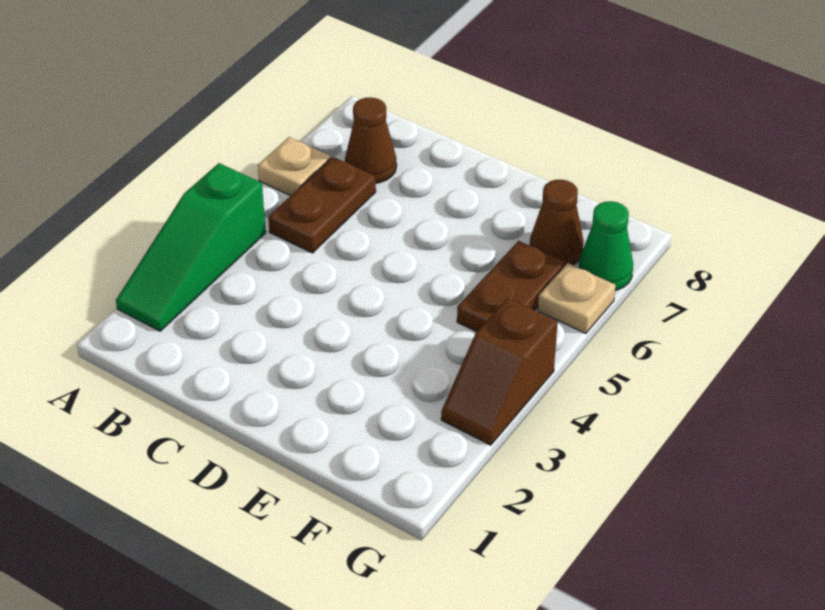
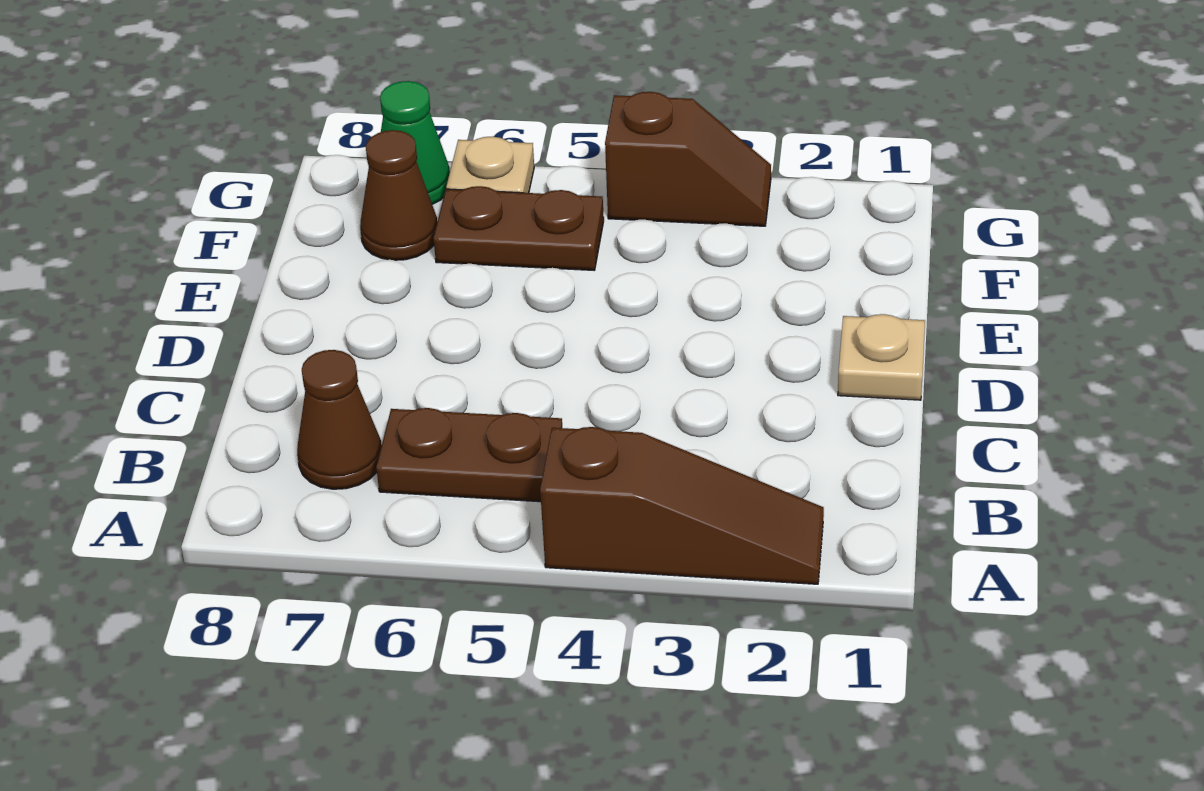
green 1x3 slope [116,163,266,331] -> brown 1x3 slope [540,427,824,584]
tan 1x1 plate [258,137,331,196] -> tan 1x1 plate moved to [838,314,925,400]

